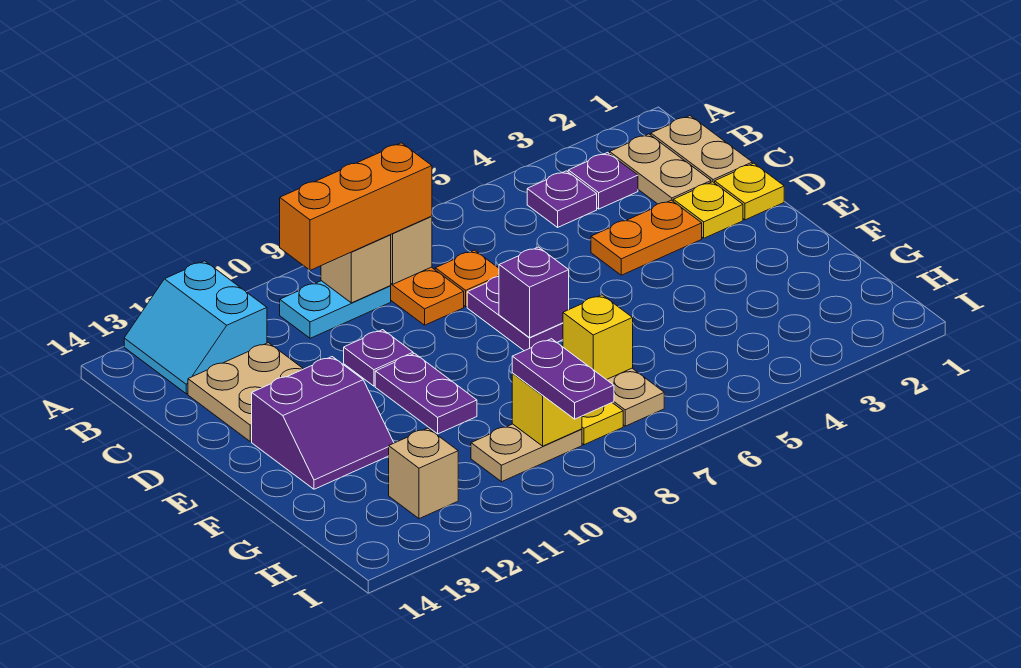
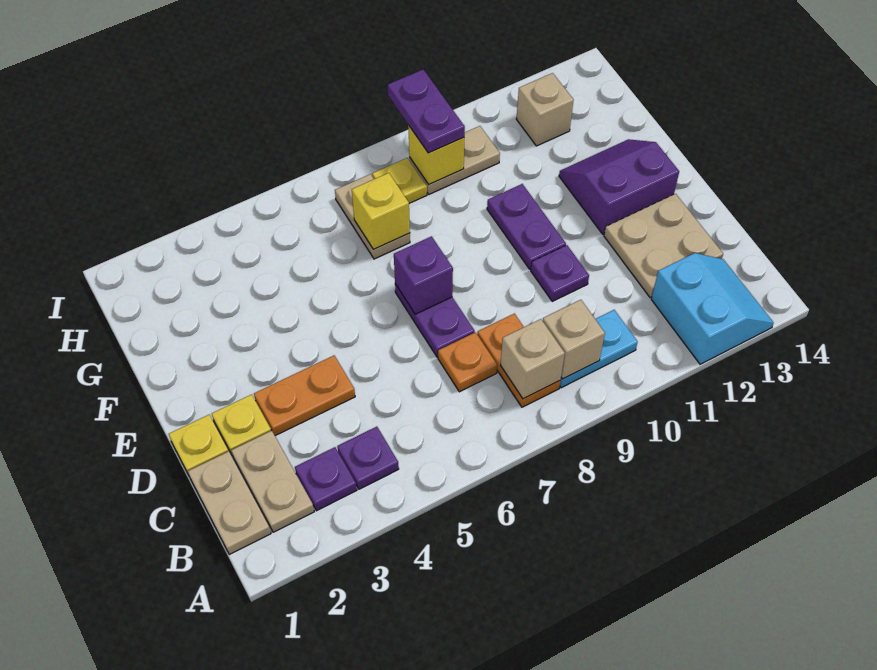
orange 1x3 brick [280,143,432,270] -> none

